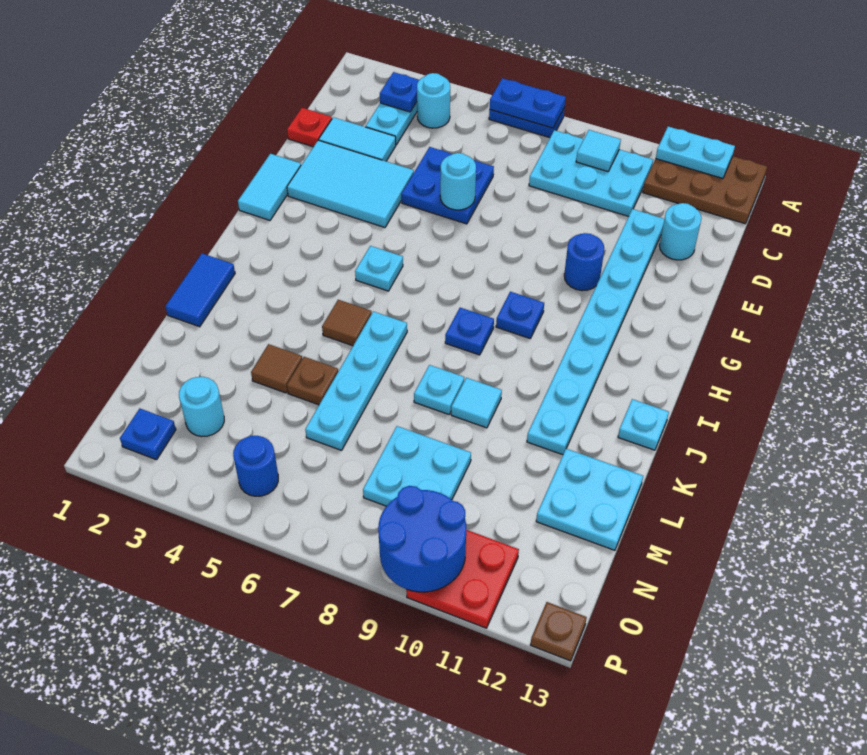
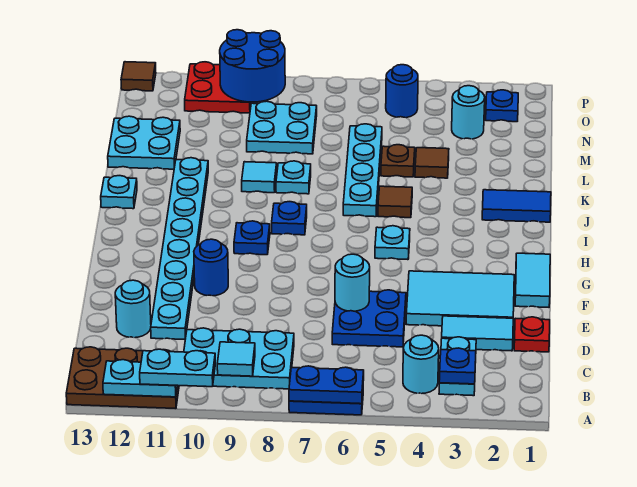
none -> cyan 1x2 plate [140,349,215,387]
blue 1x2 tile [165,254,235,327] -> blue 1x2 tile turned to [482,190,551,222]
brown 1x1 plate [531,602,587,661] -> brown 1x1 tile [121,62,156,91]

